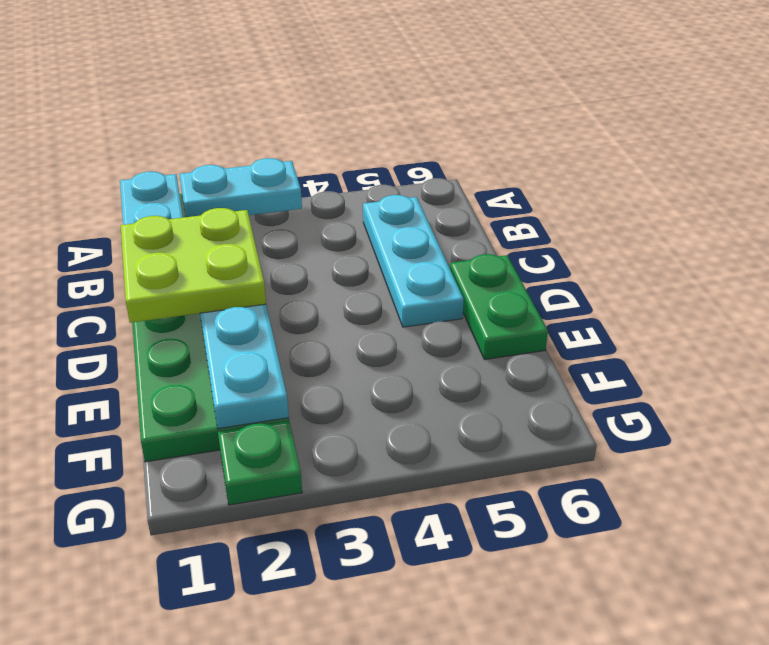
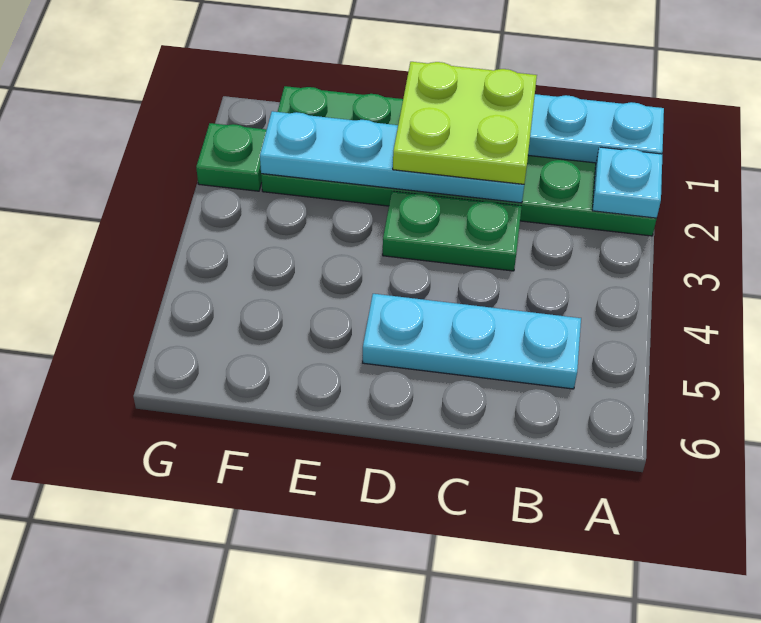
cyan 1x2 plate [179,158,302,217] -> cyan 1x1 plate [592,147,662,218]
green 1x2 plate [450,254,548,360] -> green 1x2 plate moved to [383,191,522,271]

